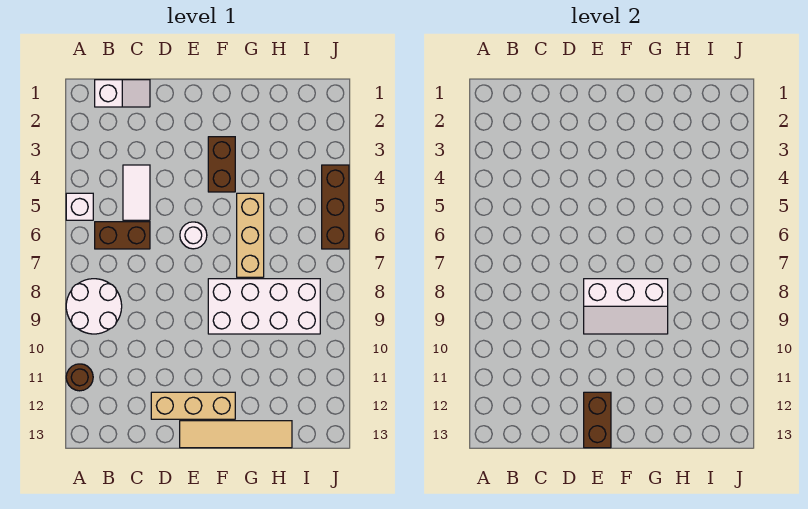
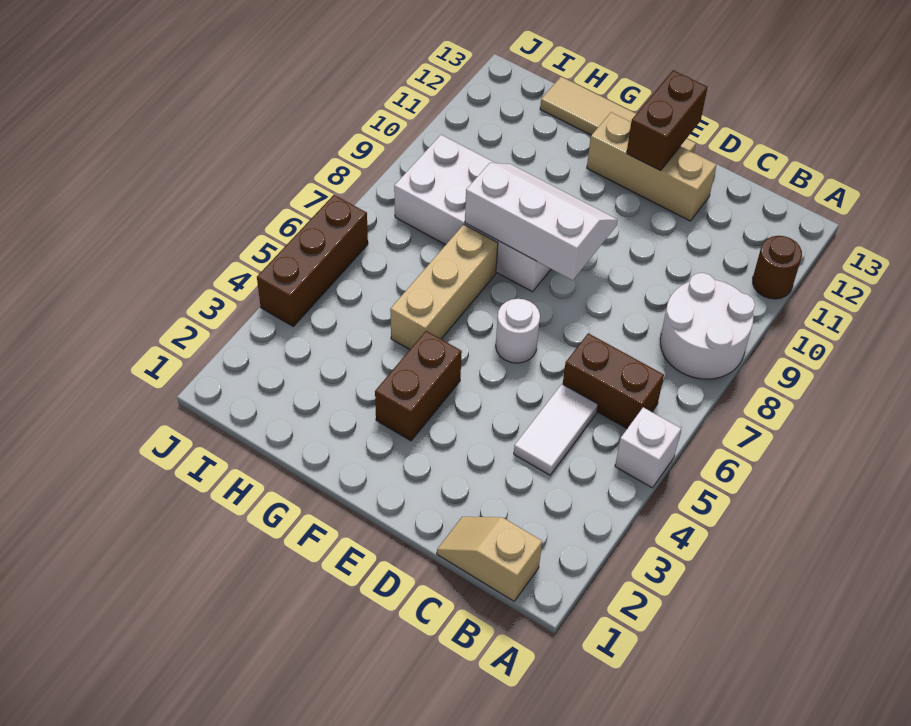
white 1x2 slope [95,80,150,107] -> tan 1x2 slope [437,517,542,601]

